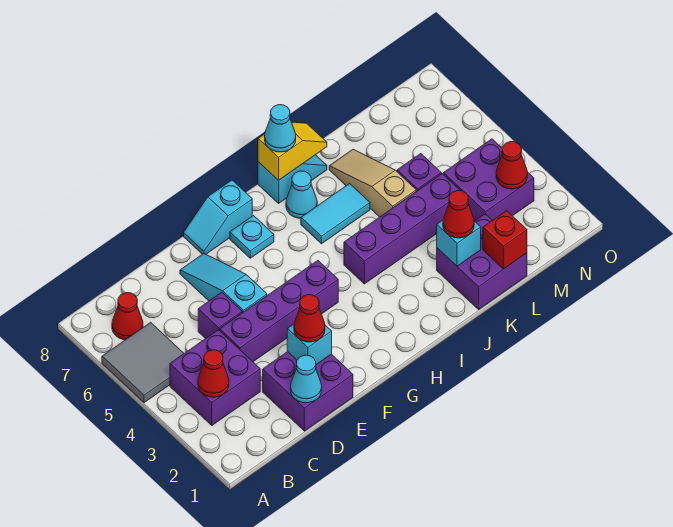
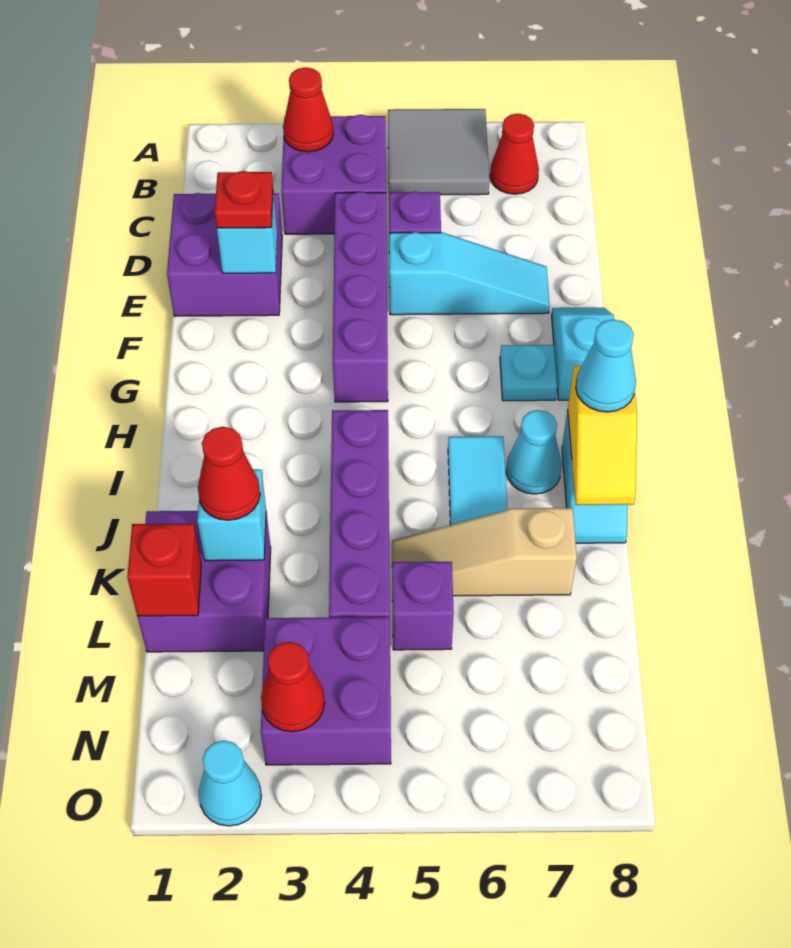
cyan 1x1 cone [291,355,322,403] -> cyan 1x1 cone moved to [199,740,261,826]
red 1x1 cone [294,295,325,342] -> red 1x1 plate [215,171,273,228]
tan 1x3 slope [329,149,416,217] -> tan 1x3 slope turned to [392,508,577,596]

